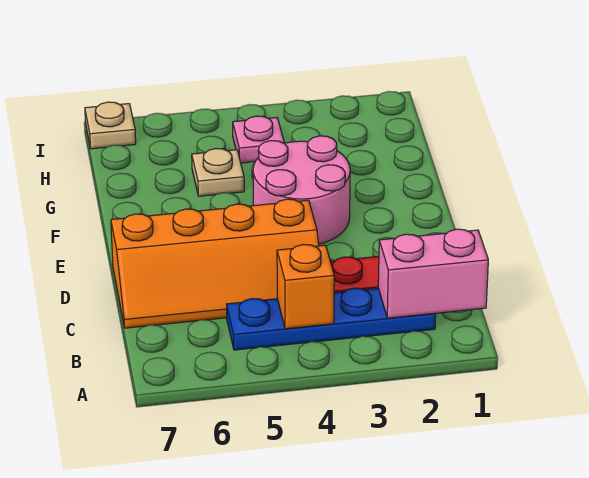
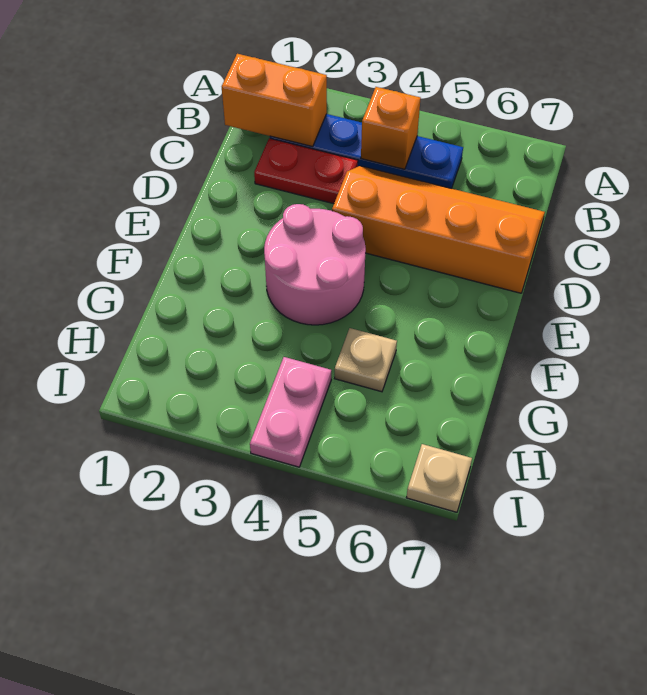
pink 1x2 brick [378,229,488,318] -> orange 1x2 brick [222,54,327,147]
pink 1x1 plate [233,116,284,163] -> pink 1x2 plate [250,357,331,467]

